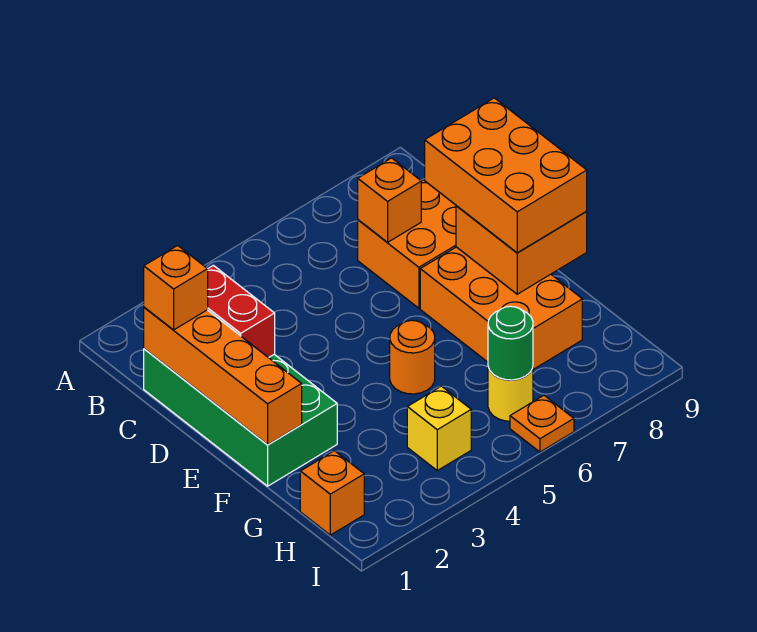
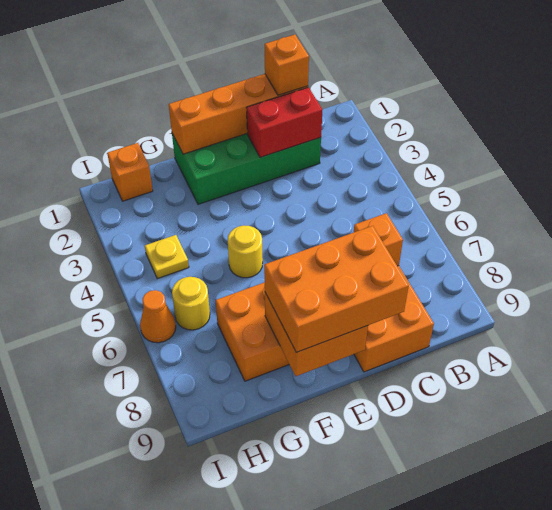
orange 1x1 round brick [390,320,435,394] -> yellow 1x1 round brick [228,225,263,278]
yellow 1x1 brick [407,386,471,470] -> yellow 1x1 plate [145,235,189,279]
green 1x1 round brick [488,306,533,380] -> none
orange 1x1 plate [510,395,574,452] -> orange 1x1 cone [140,290,176,343]

